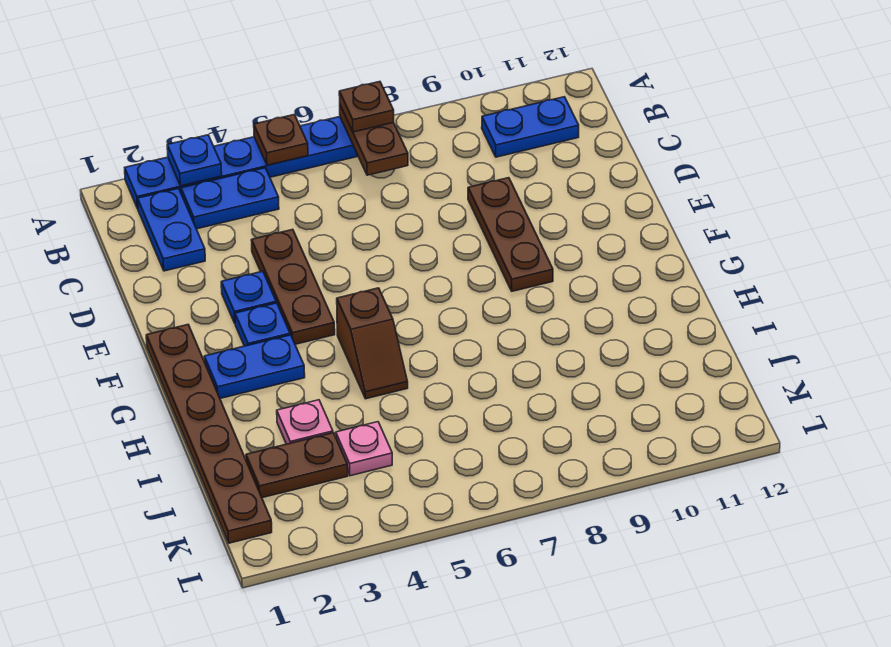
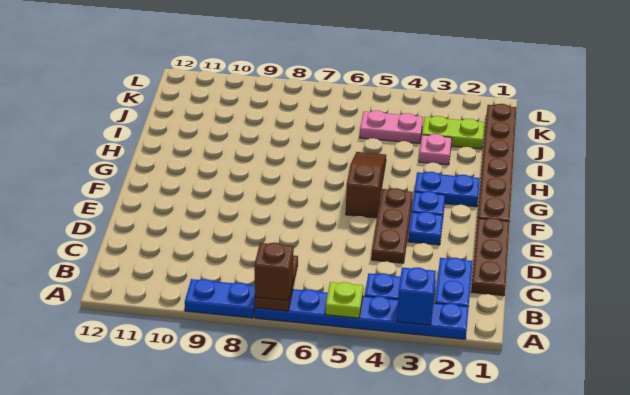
blue 1x1 plate [167,135,222,186] -> blue 1x1 brick [397,267,436,325]
brown 1x1 plate [254,115,308,165] -> lime 1x1 plate [325,282,363,318]
brown 1x1 plate [339,82,394,132] -> brown 1x1 brick [254,243,294,300]
blue 1x2 plate [482,97,579,157] -> blue 1x2 plate moved to [185,279,255,318]
brown 1x3 plate [468,178,553,291] -> brown 1x3 plate moved to [472,218,510,296]
brown 1x2 slope [337,288,408,399] -> brown 1x3 slope [346,152,386,218]
brown 1x2 plate [246,433,348,498] -> lime 1x2 plate [422,116,485,149]
pink 1x1 plate [336,422,392,476] -> pink 1x2 plate [360,110,423,143]

